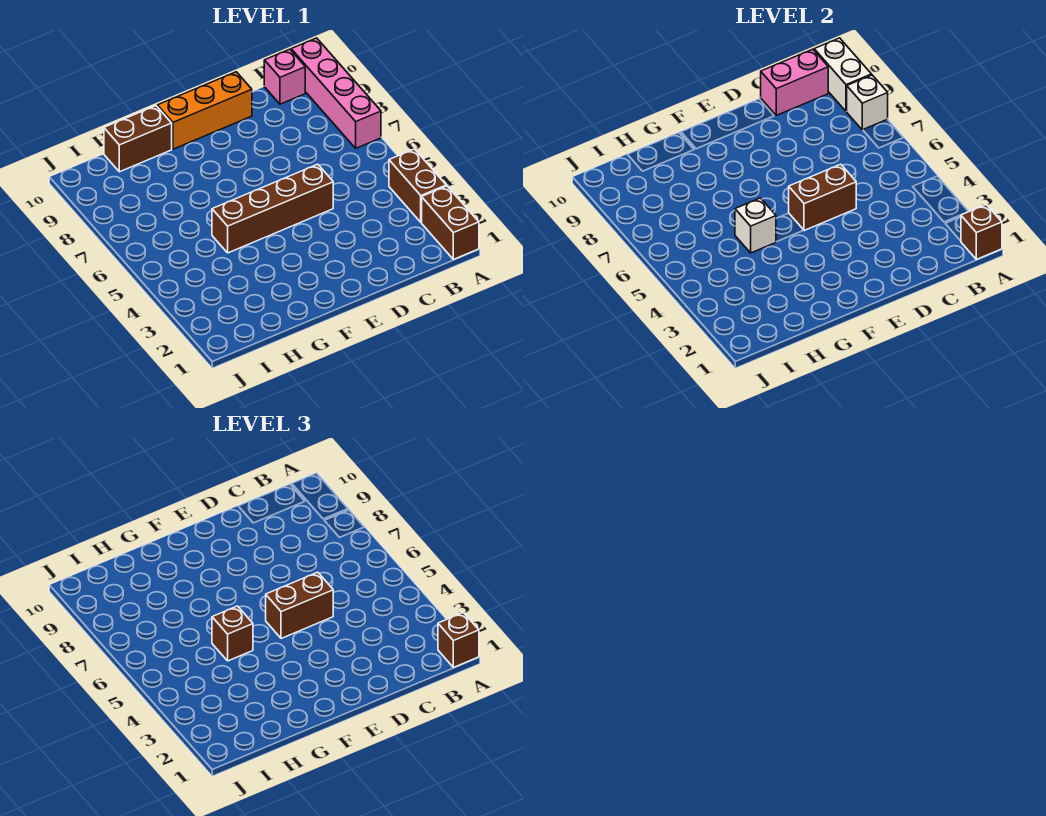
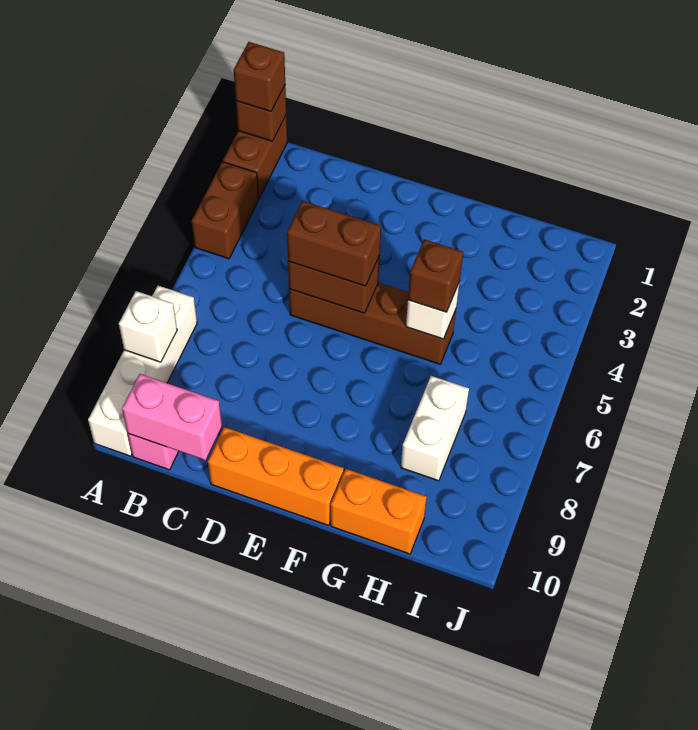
pink 1x4 brick [291,38,381,148] -> white 1x4 brick [88,286,197,456]
white 1x2 brick [814,38,872,111] -> white 1x2 brick moved to [401,376,469,481]
brown 1x2 brick [104,106,172,172] -> orange 1x2 brick [331,469,427,554]

